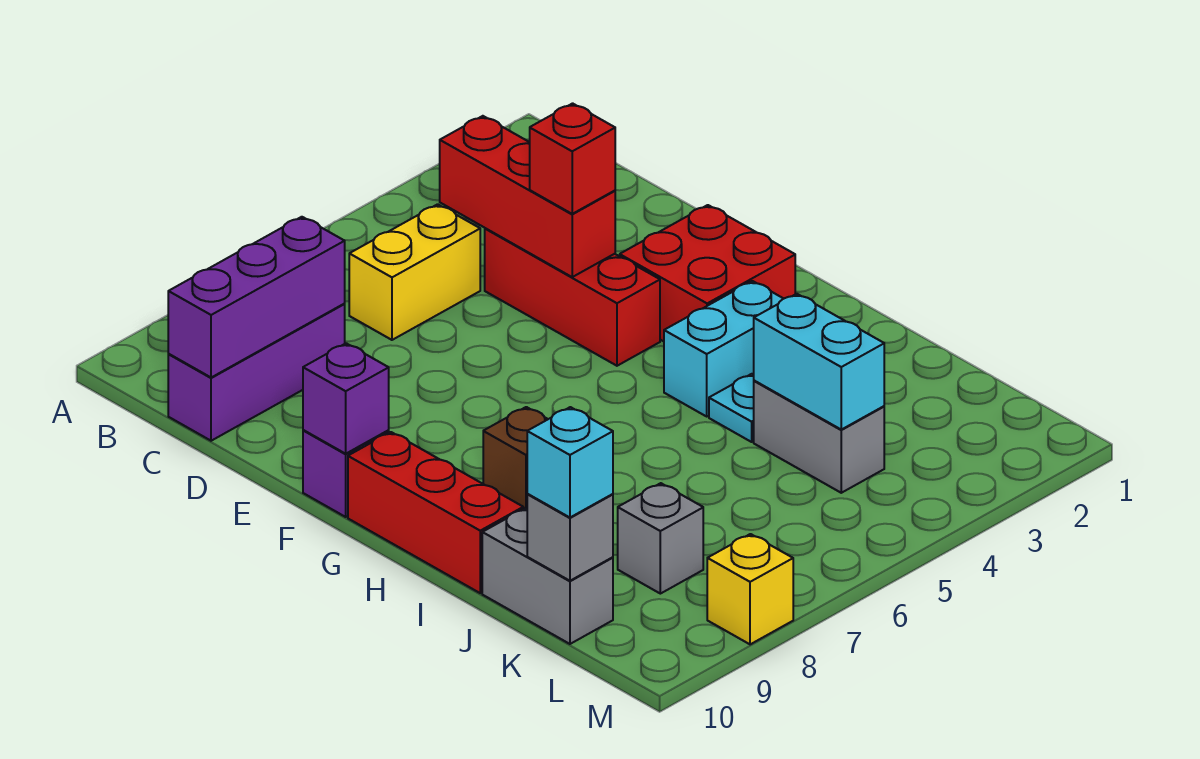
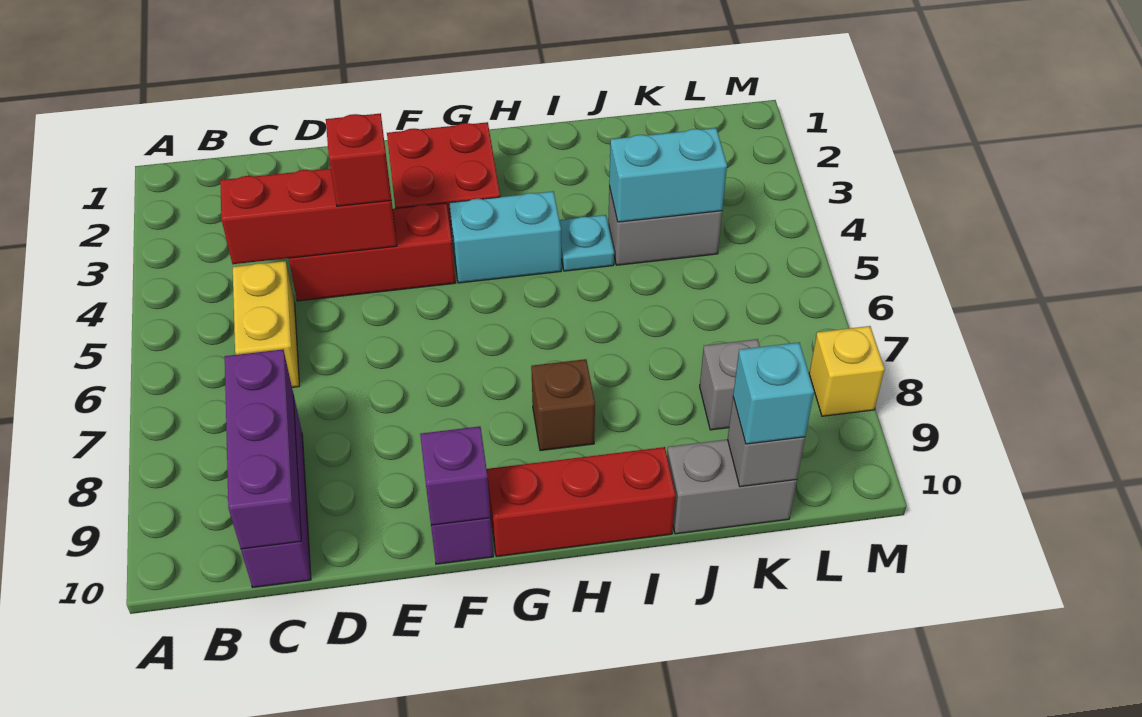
cyan 1x2 brick [664,281,783,416] -> cyan 1x2 brick turned to [449,191,561,283]

